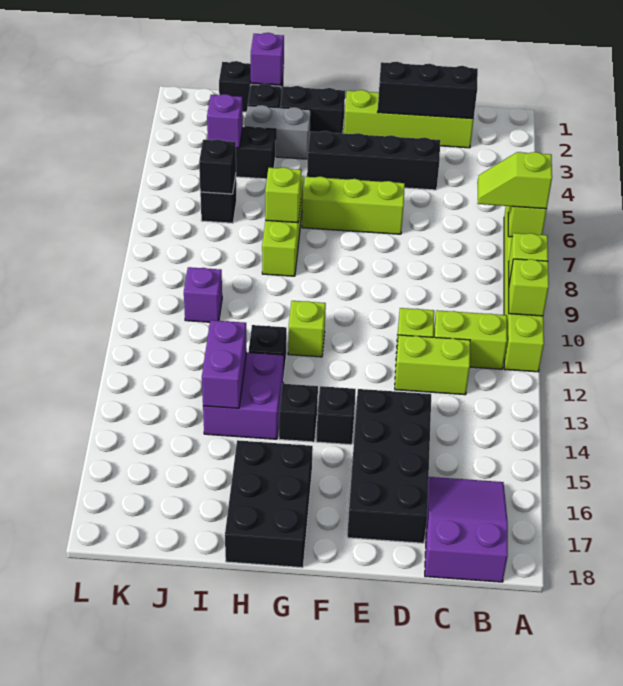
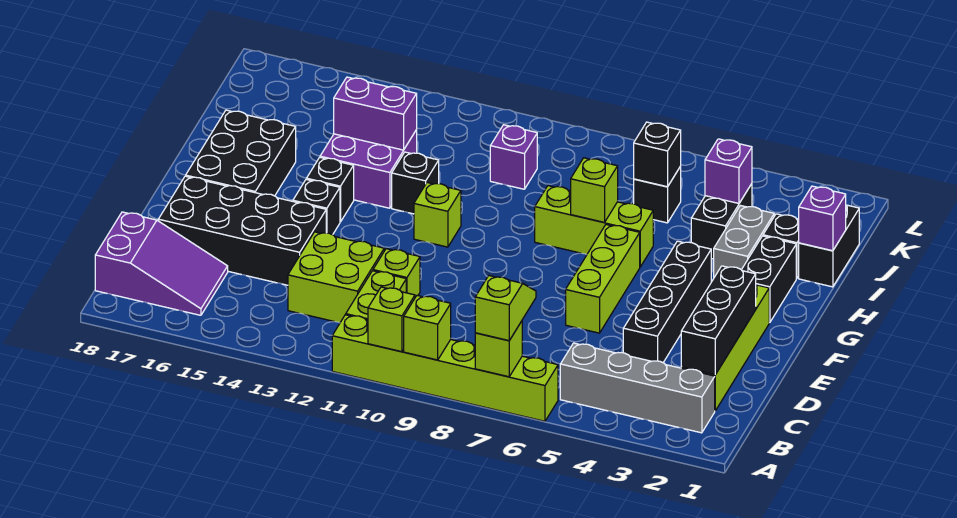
none -> grey 1x4 brick [560,343,715,433]
lime 1x2 brick [395,335,470,395] -> lime 2x2 brick [288,232,384,323]
black 2x3 brick [225,440,313,568] -> black 2x3 brick turned to [186,110,296,196]

